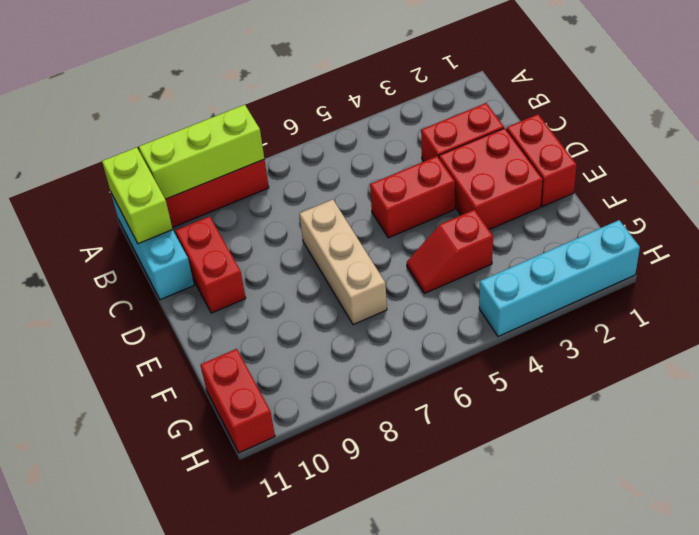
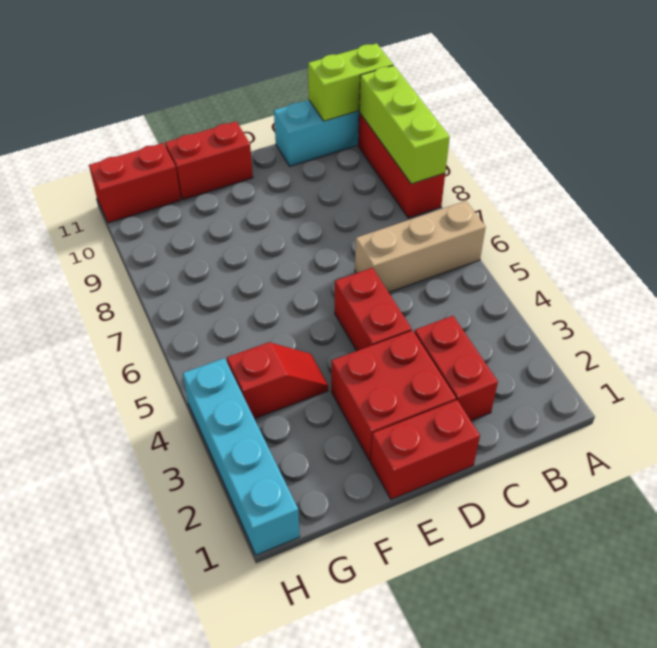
red 1x2 brick [176,216,246,313] -> red 1x2 brick moved to [165,121,253,200]
tan 1x3 brick [299,200,387,325] -> tan 1x3 brick moved to [355,201,486,292]
red 1x2 slope [407,210,493,294] -> red 1x2 slope turned to [227,342,328,419]

